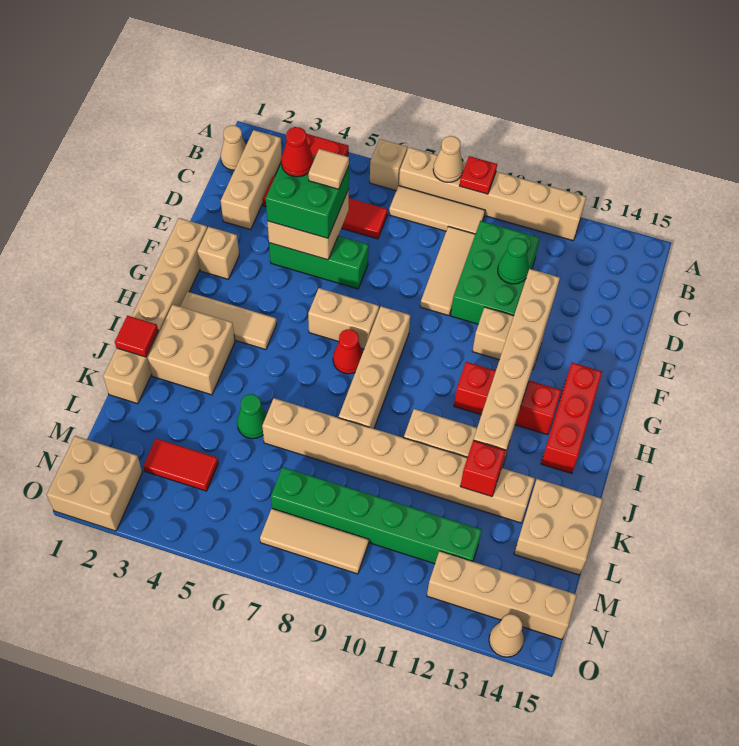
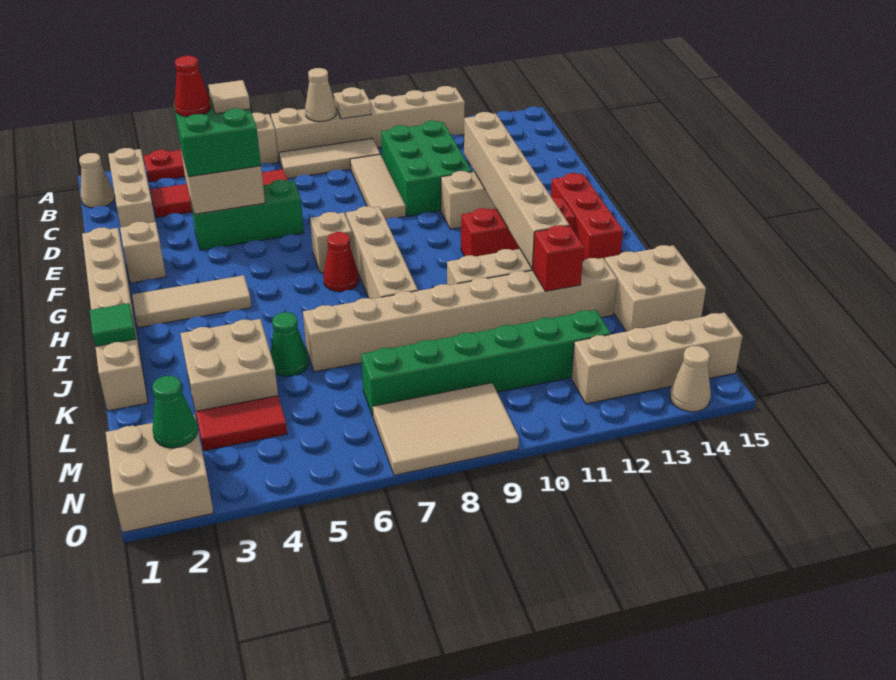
red 1x1 plate [460,156,497,194] -> tan 1x1 plate [334,87,371,119]
green 1x1 cone [498,238,529,284] -> green 1x1 cone moved to [152,376,198,448]
tan 1x2 brick [308,288,379,349] -> tan 1x1 brick [310,212,354,273]
tan 2x2 brick [148,305,235,395] -> tan 2x2 brick moved to [180,319,278,412]
red 1x1 tile [115,316,158,357] -> green 1x1 tile [90,303,136,346]
tan 1x3 tile [260,509,369,574] -> tan 2x3 tile [373,383,519,475]

